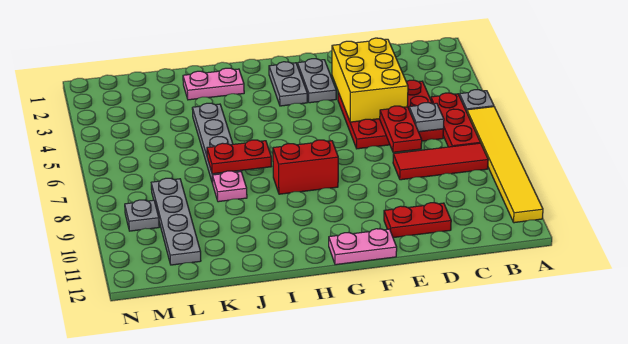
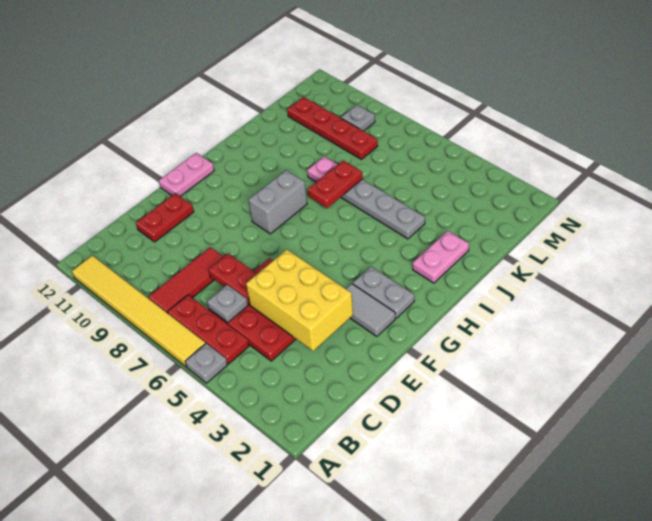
grey 1x2 plate [298,59,336,103] -> grey 1x2 tile [346,284,395,337]
red 1x2 brick [273,140,338,194] -> grey 1x2 brick [249,170,307,234]
grey 1x4 plate [151,178,201,265] -> red 1x4 plate [287,97,378,159]

